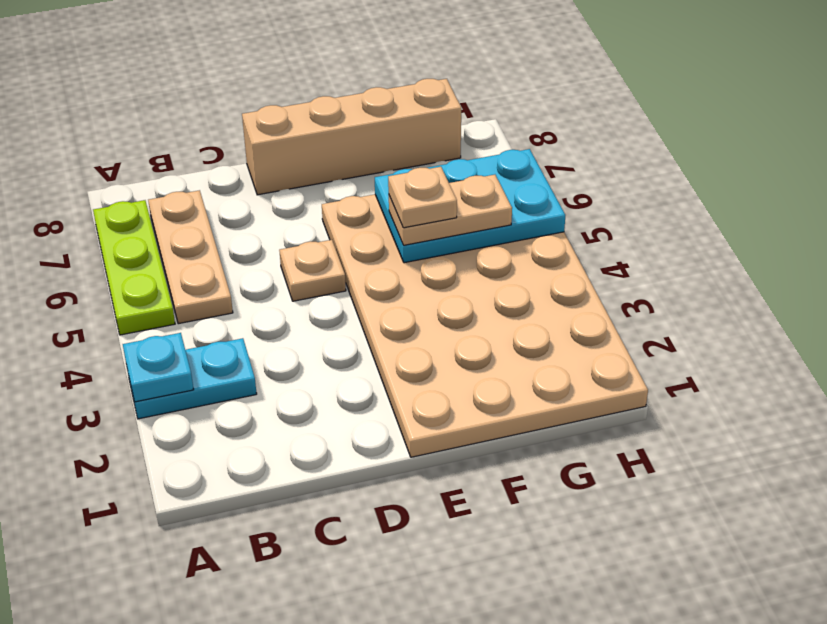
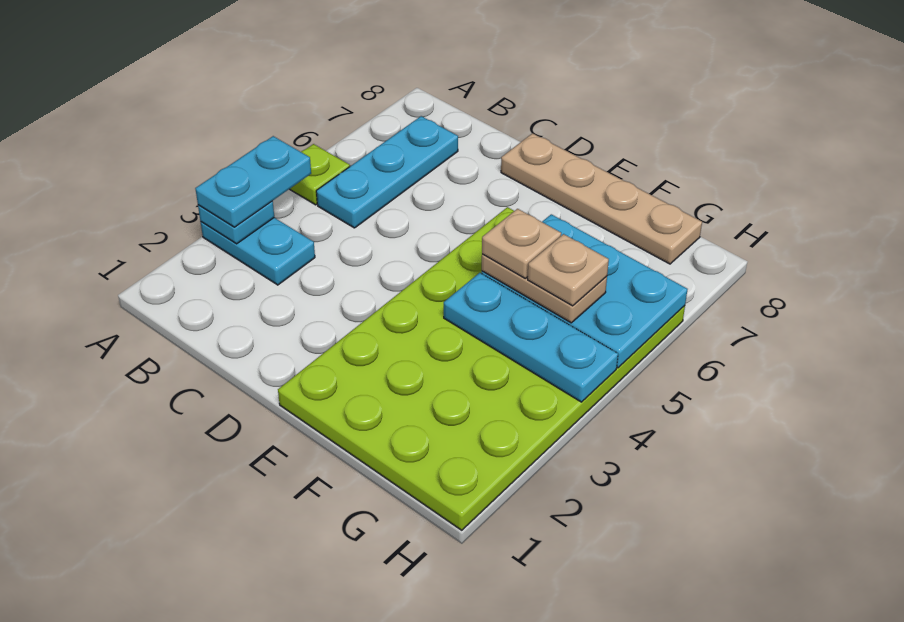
none -> cyan 1x2 plate [195,136,311,227]
lime 1x3 plate [93,200,175,335] -> lime 1x1 plate [290,144,350,205]
tan 1x3 plate [148,190,233,324] -> cyan 1x3 plate [316,116,458,228]
tan 1x1 plate [279,240,346,301] -> tan 1x1 plate moved to [528,234,609,306]
tan 1x4 brick [242,79,461,195] -> tan 1x4 plate [501,133,702,264]
tan 4x6 plate [322,194,648,457] -> lime 4x6 plate [278,207,685,530]
none -> cyan 1x3 plate [444,273,618,402]

